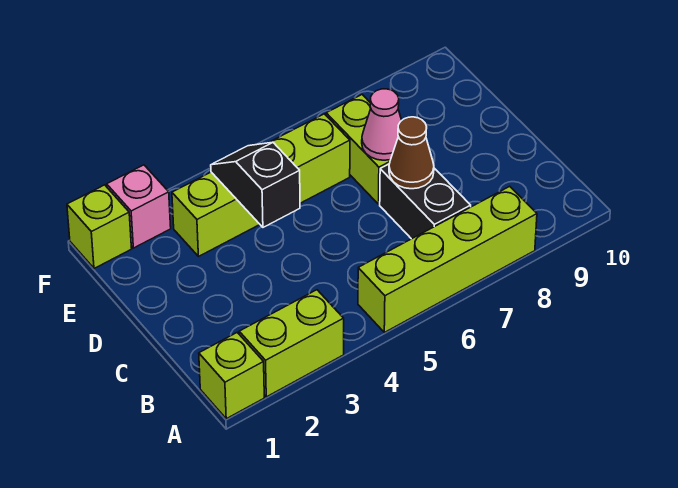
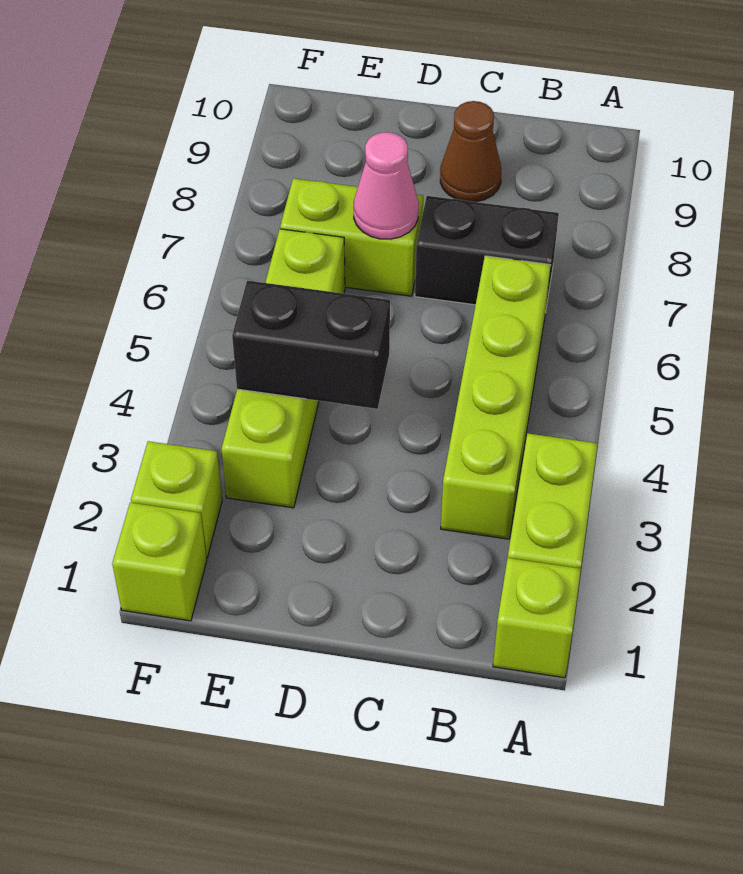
lime 1x4 brick [358,186,537,332] -> lime 1x4 brick moved to [441,256,551,539]
brown 1x1 cone [389,117,434,189] -> brown 1x1 cone moved to [440,101,501,202]
black 1x2 slope [211,142,300,227] -> black 1x2 brick [232,281,390,409]
pink 1x1 brick [107,165,171,248] -> lime 1x1 brick [131,441,222,558]

